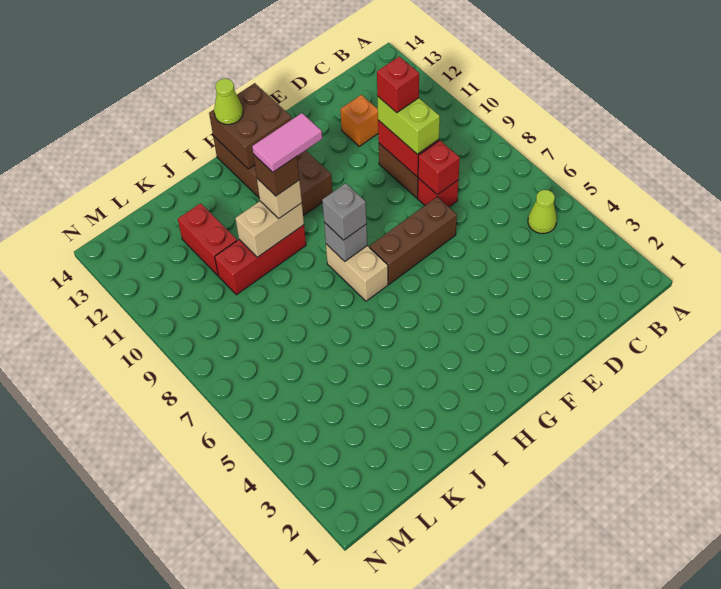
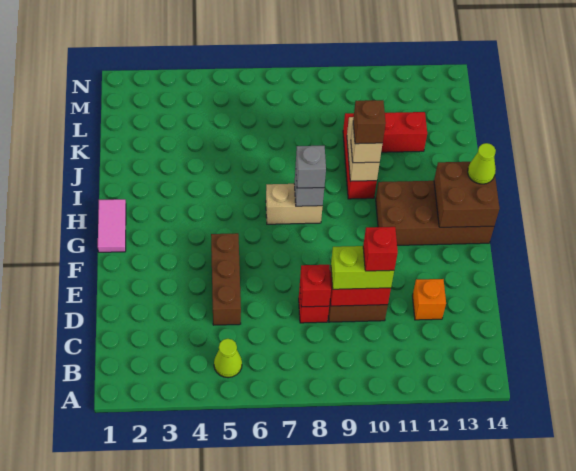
brown 1x3 brick [369,197,457,284] -> brown 1x3 brick moved to [211,233,241,325]
pink 1x2 tile [252,113,322,172] -> pink 1x2 tile moved to [98,199,126,252]

